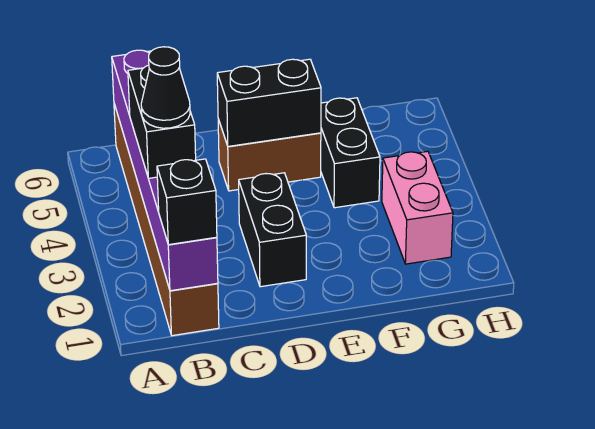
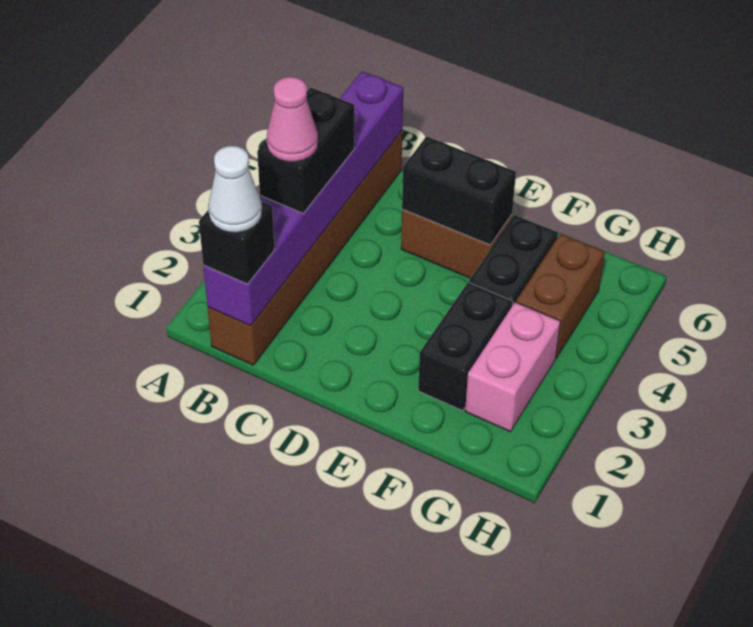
none -> white 1x1 cone [208,146,262,233]
black 1x1 cone [141,47,190,128] -> pink 1x1 cone [267,77,318,162]
black 1x2 brick [239,173,306,287] -> black 1x2 brick moved to [418,282,513,411]
none -> brown 1x2 brick [516,233,605,358]

